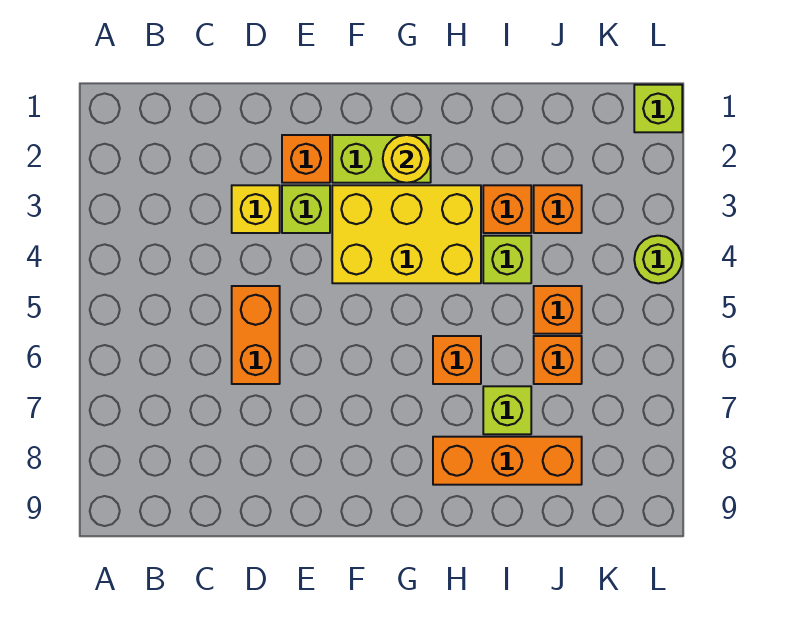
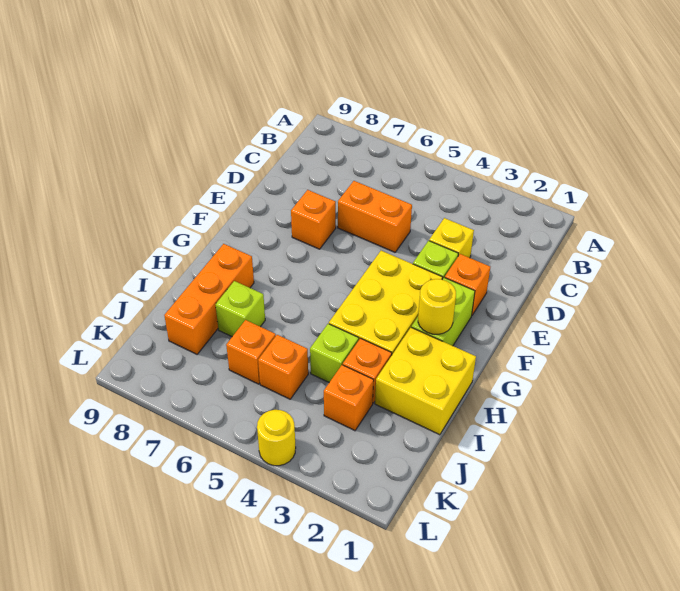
none -> yellow 2x2 brick [375,328,476,435]
orange 1x1 brick [433,336,481,384] -> orange 1x1 brick moved to [291,190,336,249]
lime 1x1 brick [634,85,682,132] -> none
lime 1x1 round brick [634,236,682,283] -> yellow 1x1 round brick [257,410,296,466]

